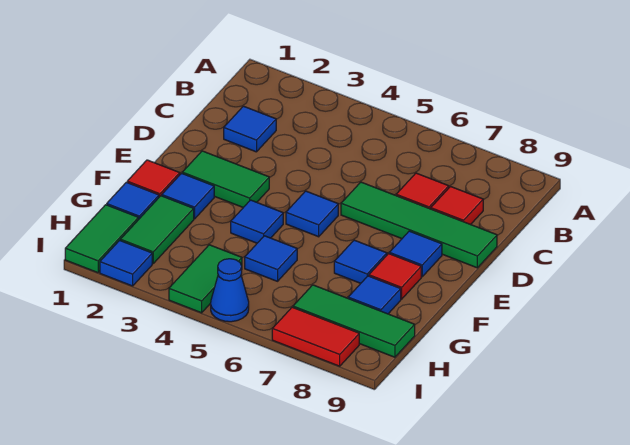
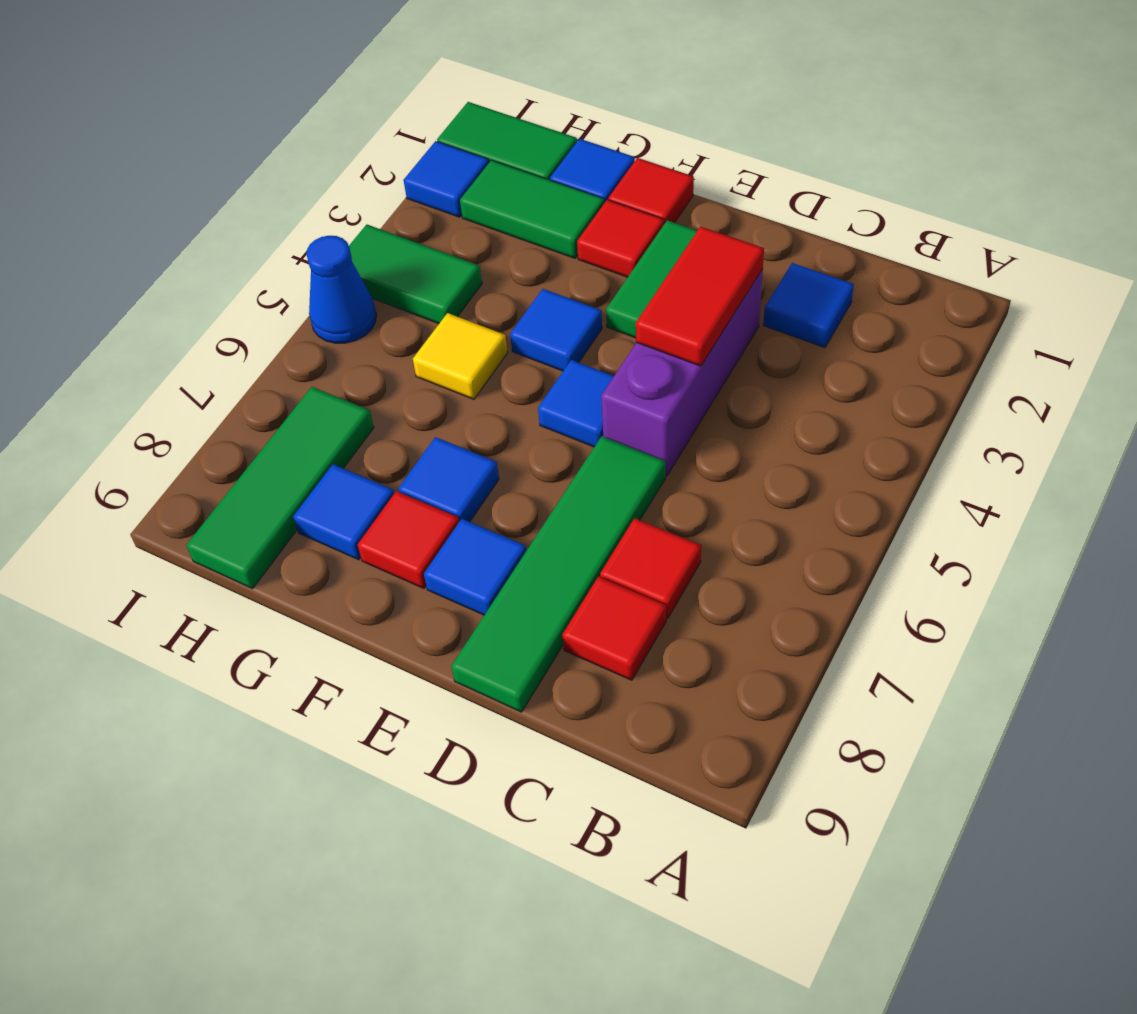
none -> purple 1x3 brick [601,269,763,476]
blue 1x1 tile [162,173,214,219] -> red 1x1 tile [577,200,664,277]
blue 1x1 tile [245,236,297,281] -> yellow 1x1 tile [413,313,508,399]
red 1x2 tile [272,307,359,366] -> red 1x2 tile moved to [636,227,764,366]

